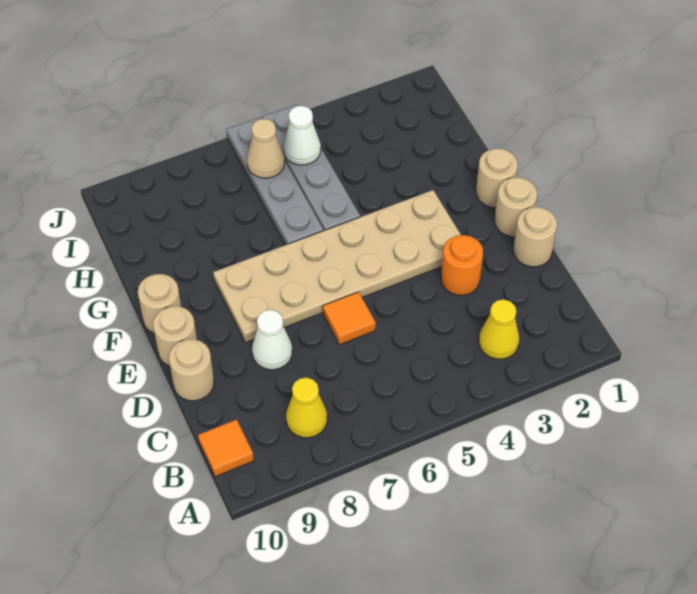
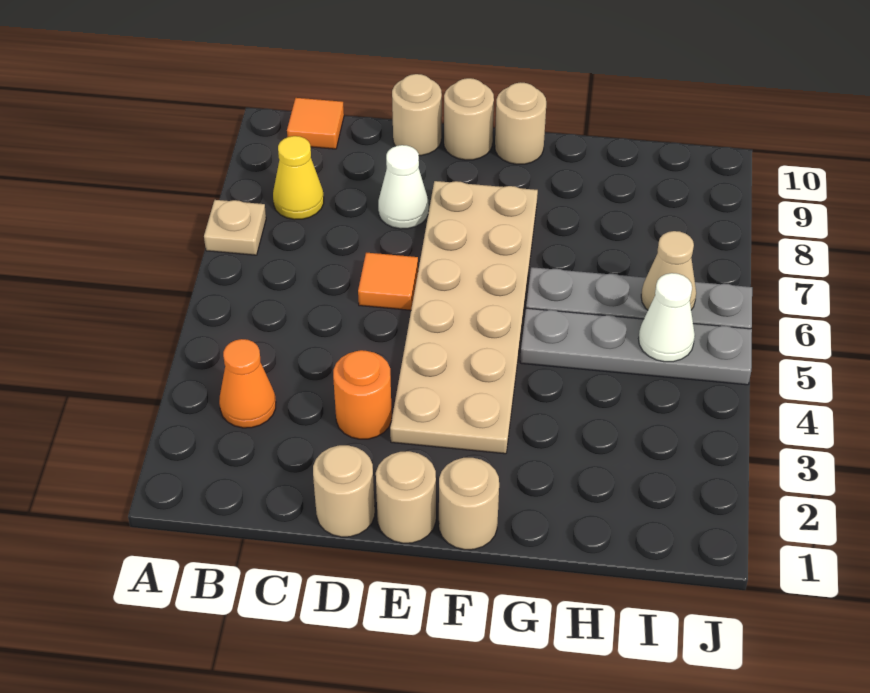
none -> tan 1x1 plate [204,200,266,255]
yellow 1x1 cone [479,299,519,359] -> orange 1x1 cone [219,339,276,428]

